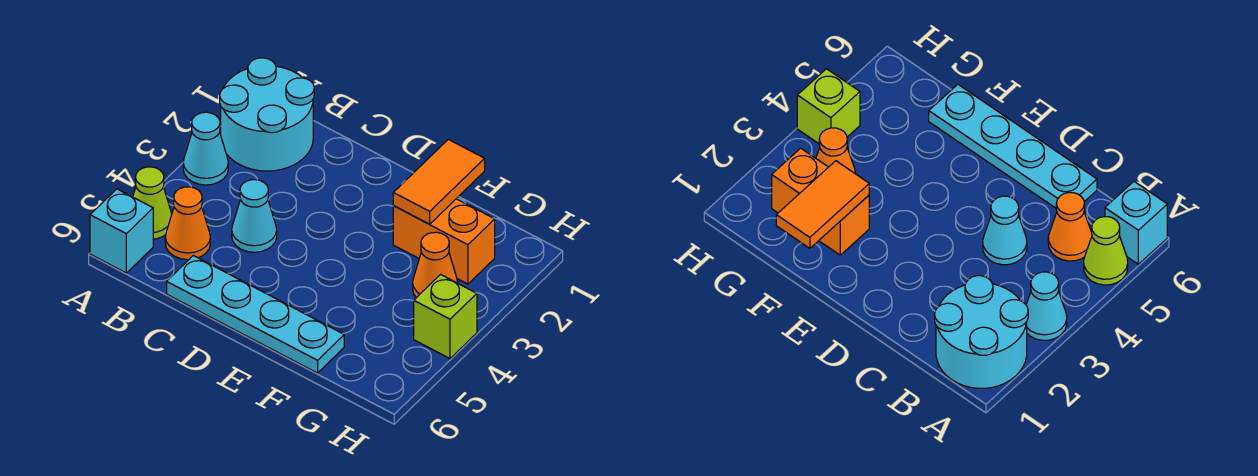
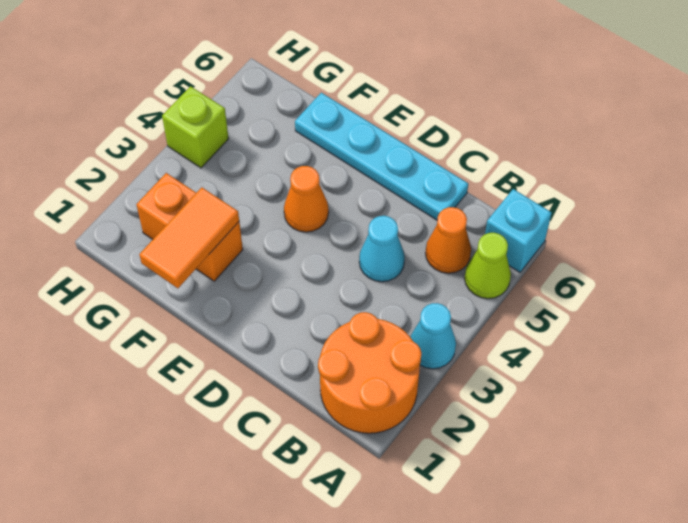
cyan 2x2 round brick [220,58,314,171] -> orange 2x2 round brick [318,312,421,433]
orange 1x1 cone [413,232,458,298] -> orange 1x1 cone moved to [284,166,329,232]

